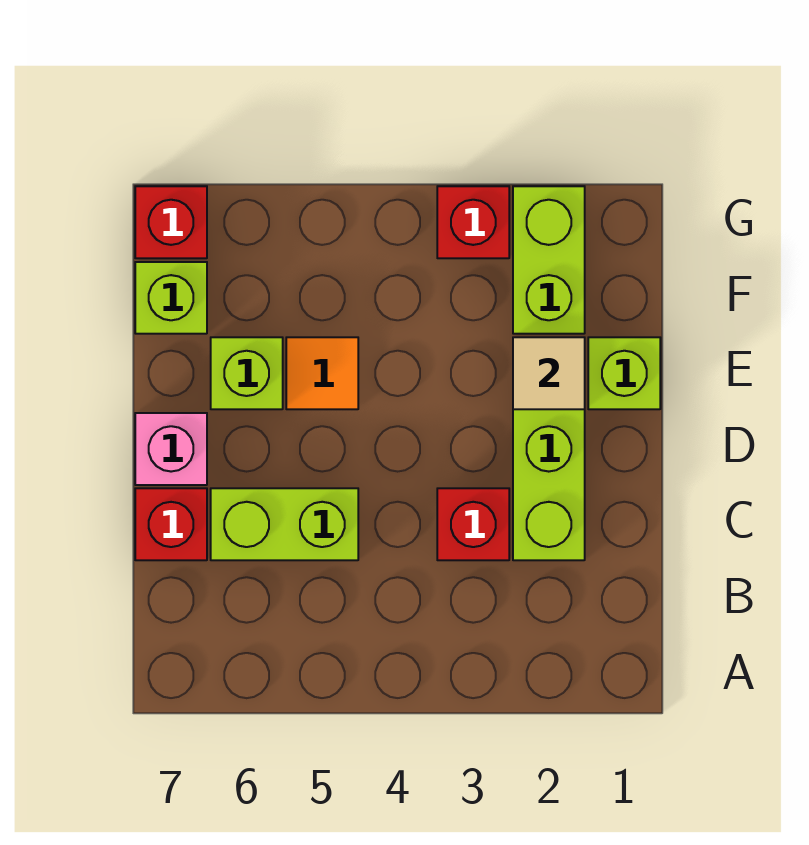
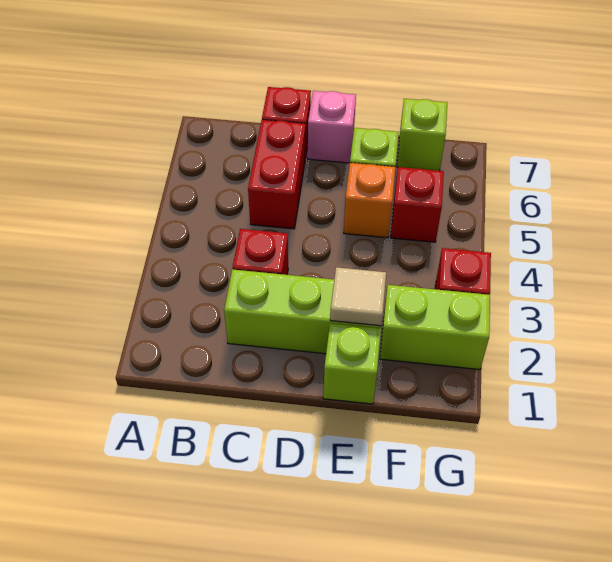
lime 1x2 brick [211,488,358,560] -> red 1x2 brick [248,120,306,229]
orange 1x1 tile [286,337,358,409] -> orange 1x1 brick [344,163,395,238]
red 1x1 brick [135,186,207,258] -> red 1x1 brick moved to [391,167,444,242]

